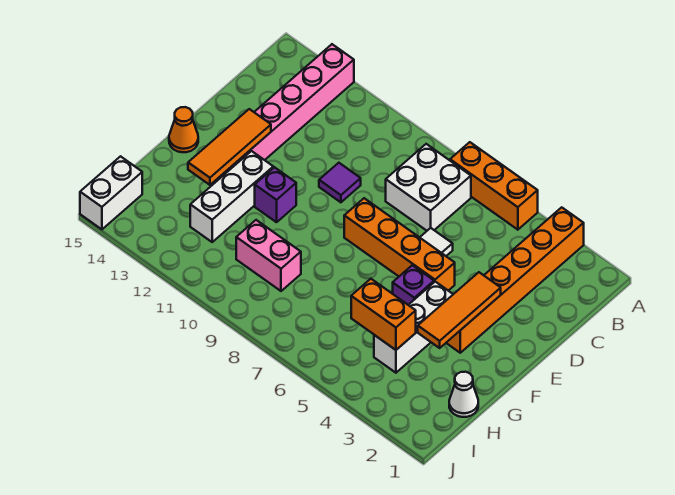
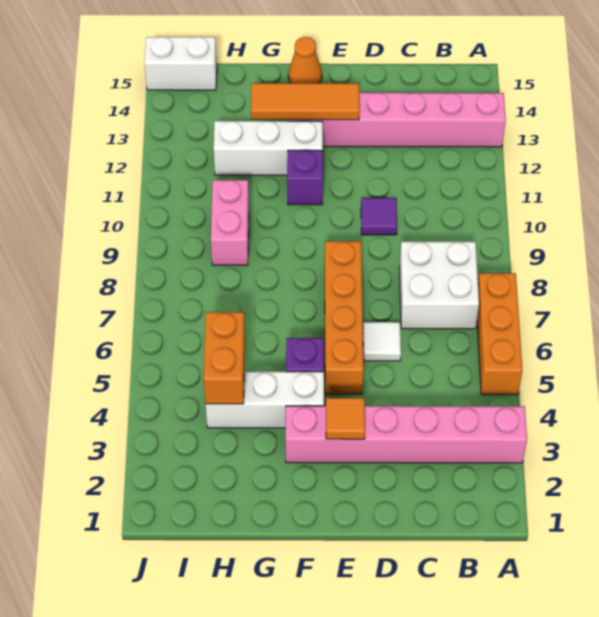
orange 1x6 brick [446,207,584,353] -> pink 1x6 brick [286,406,527,463]
orange 1x3 tile [418,272,501,348] -> orange 1x1 tile [326,398,365,439]
white 1x1 cone [449,372,478,417] -> none

